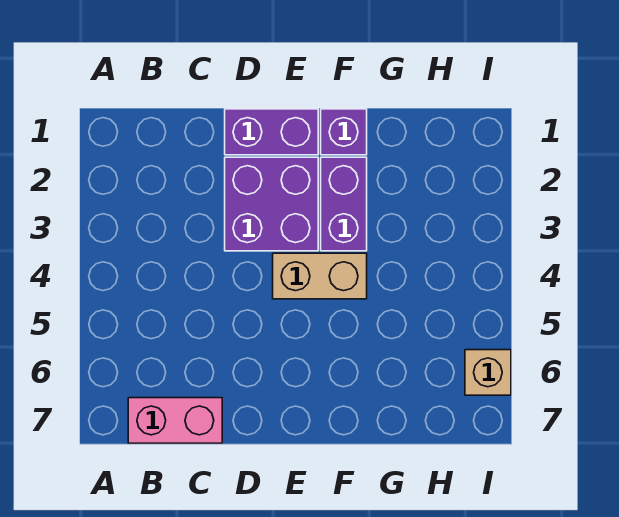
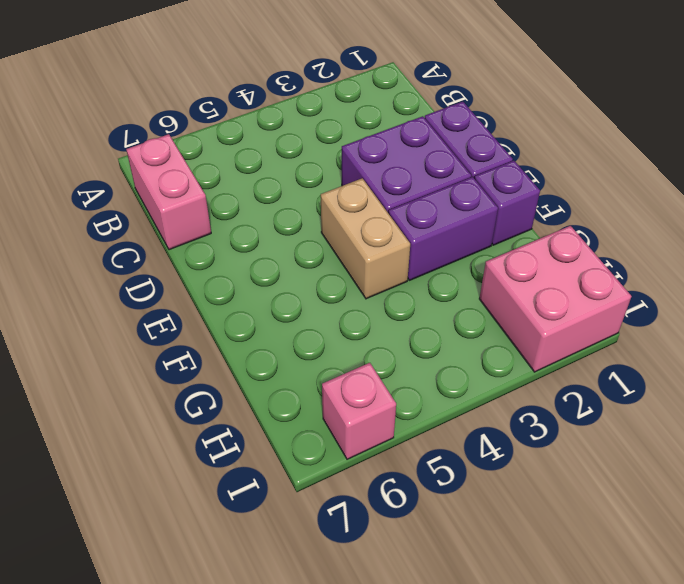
none -> pink 2x2 brick [479,226,631,372]
tan 1x1 brick [465,350,511,395] -> pink 1x1 brick [322,363,396,459]

